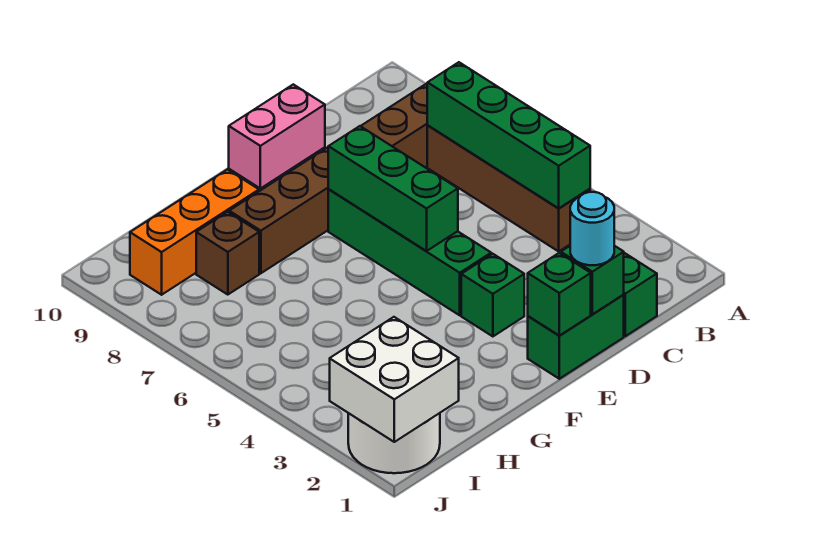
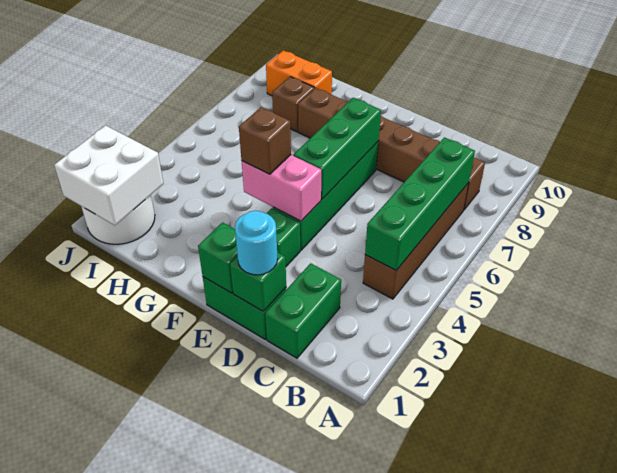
pink 1x2 brick [229,84,325,188] -> pink 1x2 brick moved to [242,155,321,221]
none -> brown 1x1 brick [239,107,291,174]
orange 1x3 brick [130,169,259,295] -> orange 1x2 brick [266,50,332,96]

